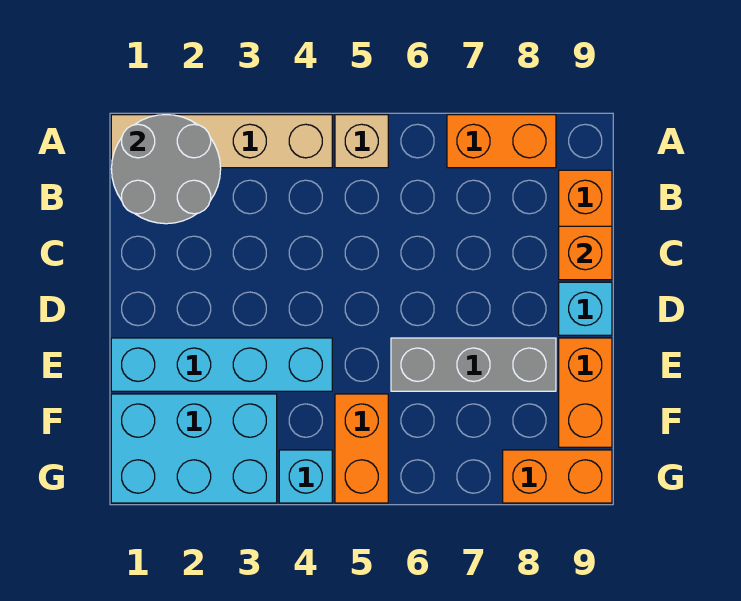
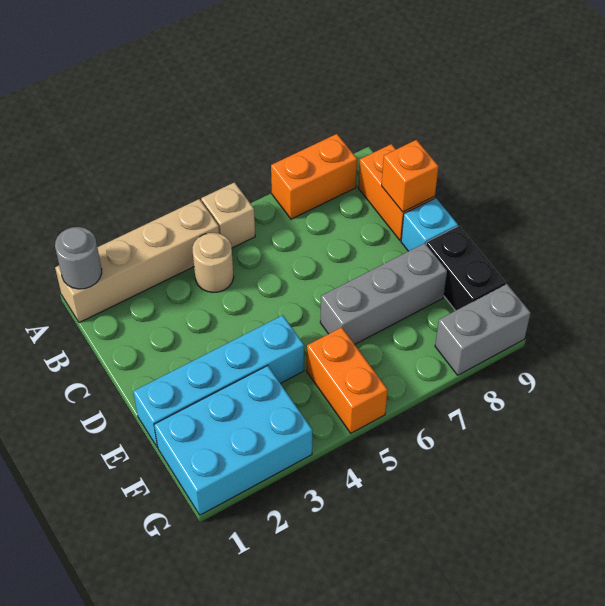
grey 2x2 round brick [112,115,221,224] -> grey 1x1 round brick [55,227,102,289]
none -> tan 1x1 round brick [192,233,234,293]
orange 1x2 brick [559,338,612,447] -> black 1x2 brick [426,226,506,311]
cyan 1x1 brick [279,450,332,503] -> none
orange 1x2 brick [503,450,612,503] -> grey 1x2 brick [435,284,531,375]

